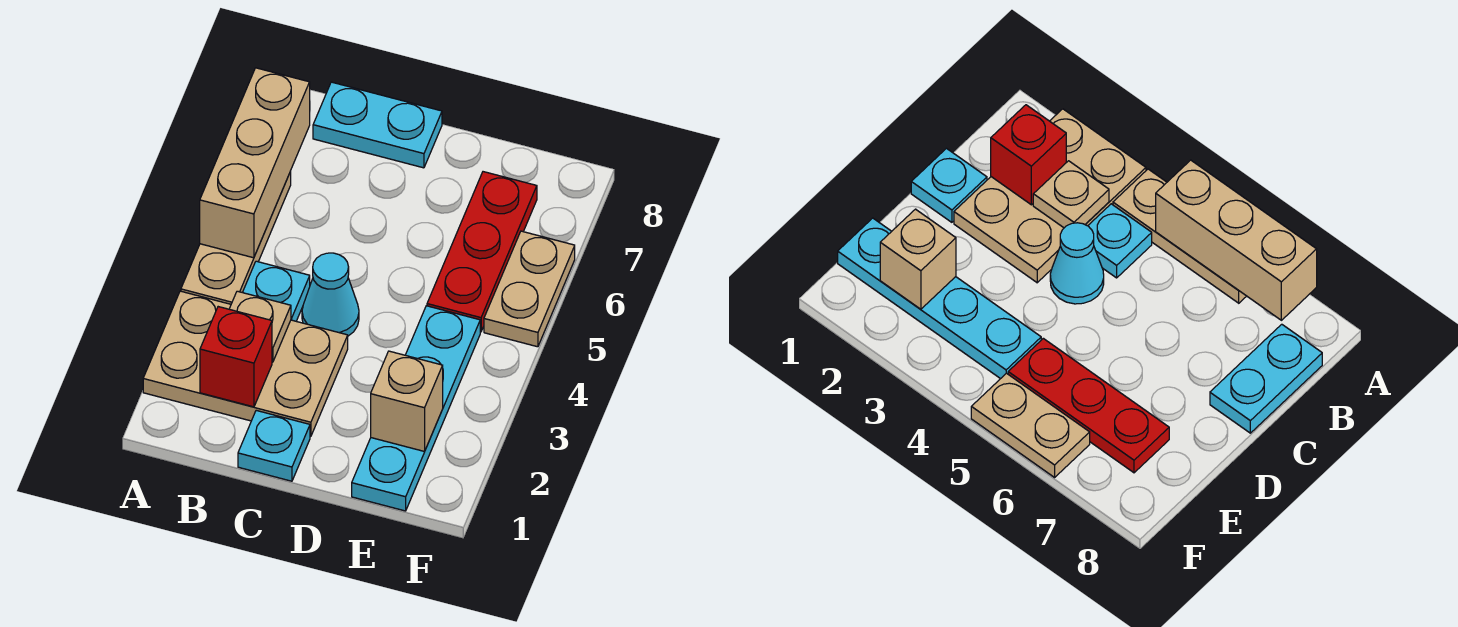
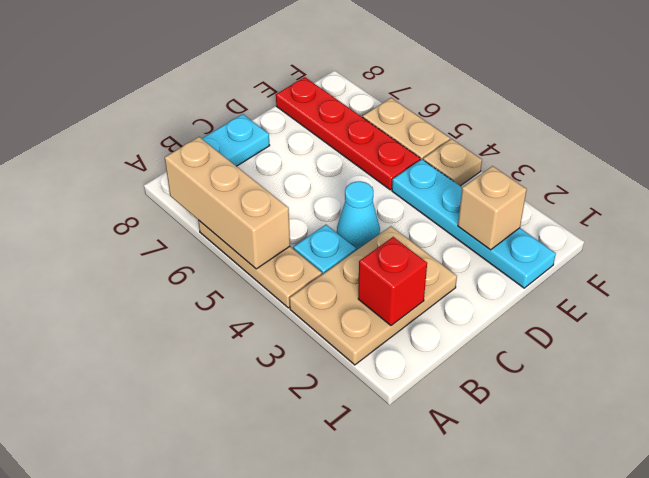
tan 1x1 plate [230,291,291,362] -> tan 1x1 plate moved to [423,139,482,186]
cyan 1x1 plate [238,410,310,481] -> none
red 1x3 plate [427,172,537,332] -> red 1x4 plate [276,77,420,190]

